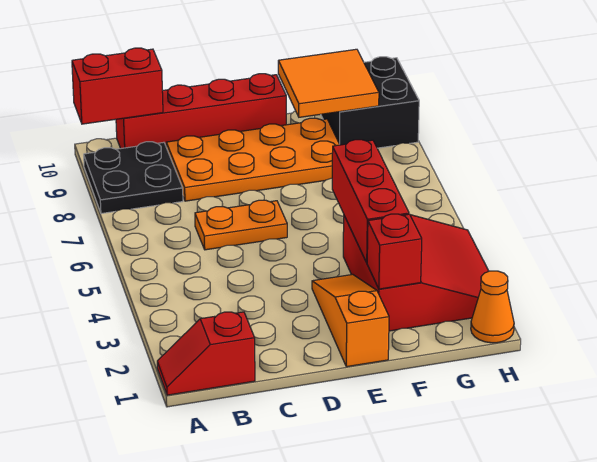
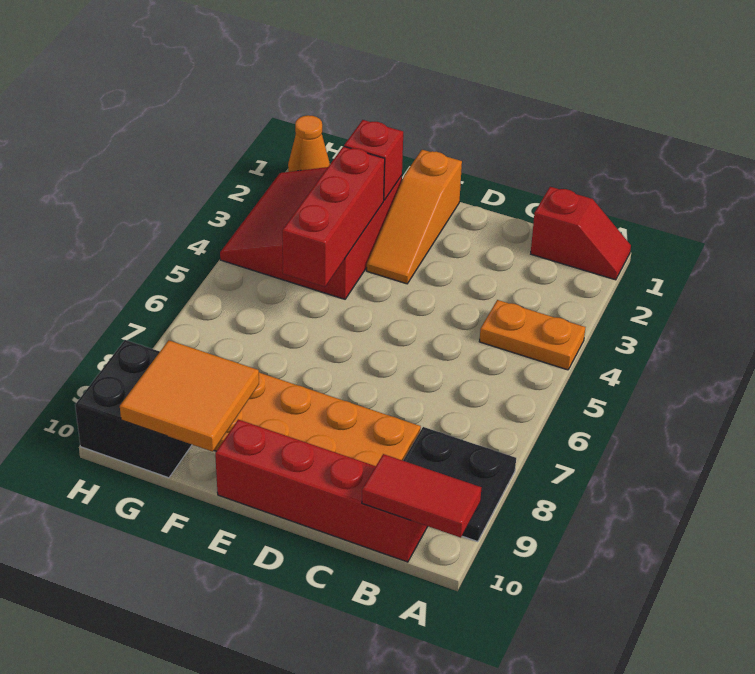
red 1x2 brick [72,48,163,124] -> red 1x2 tile [362,454,481,538]
orange 1x2 plate [195,200,287,250] -> orange 1x2 plate moved to [479,300,586,370]

